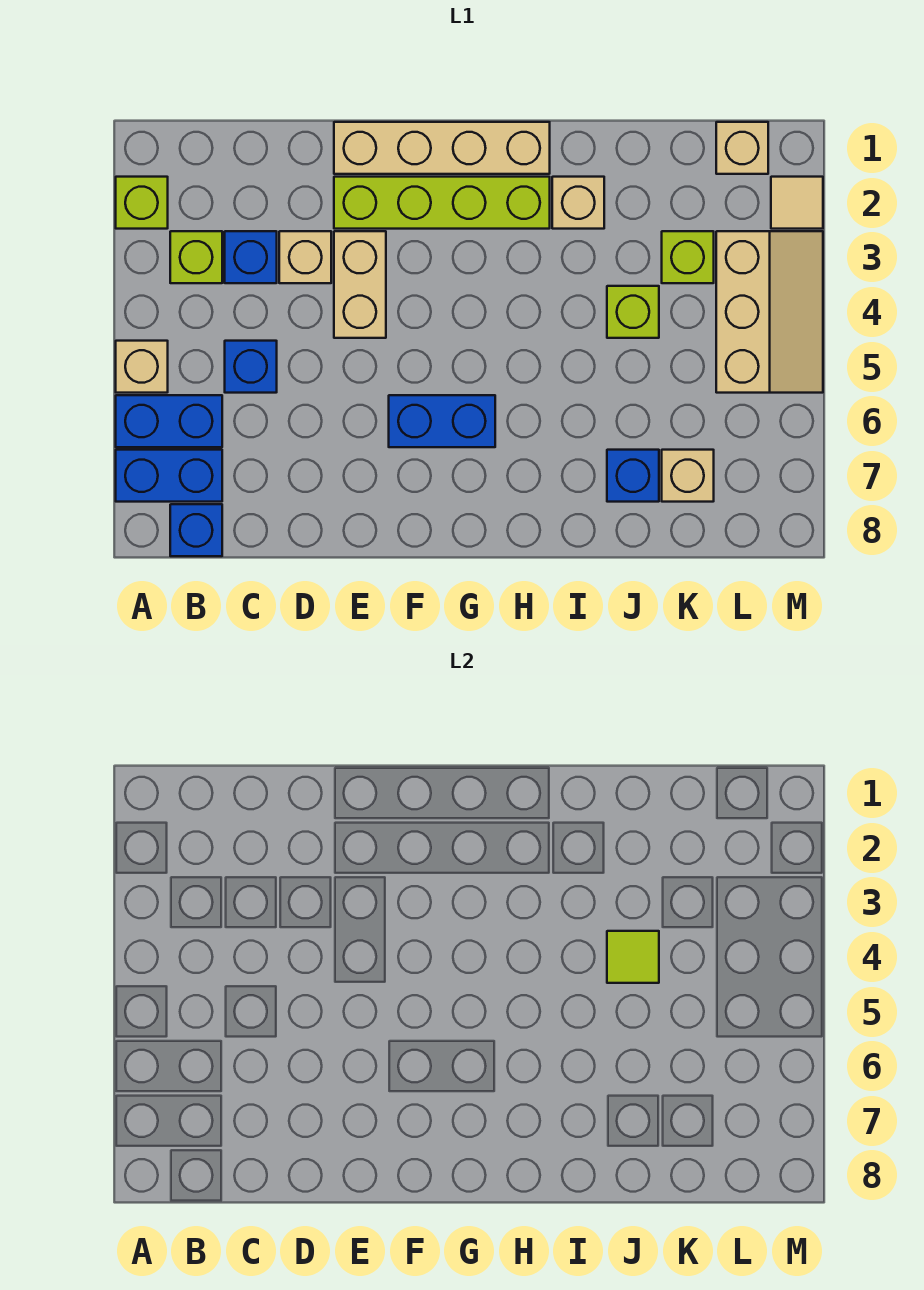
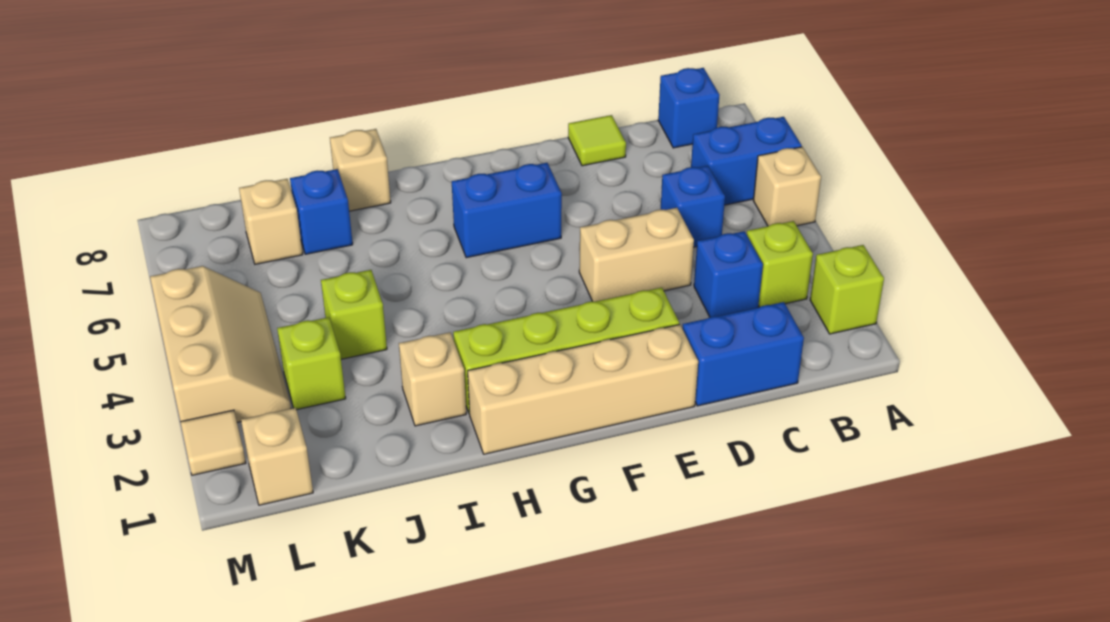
blue 1x2 brick [116,450,222,502] -> blue 1x2 brick moved to [682,302,804,406]
tan 1x1 brick [279,231,331,283] -> tan 1x1 brick moved to [330,129,391,211]
tan 1x2 brick [334,231,386,338] -> tan 1x2 brick turned to [579,208,694,302]
lime 1x1 tile [607,931,659,983] -> lime 1x1 tile moved to [568,115,626,166]
tan 2x3 slope [716,231,823,393] -> tan 2x3 slope turned to [150,266,291,422]

